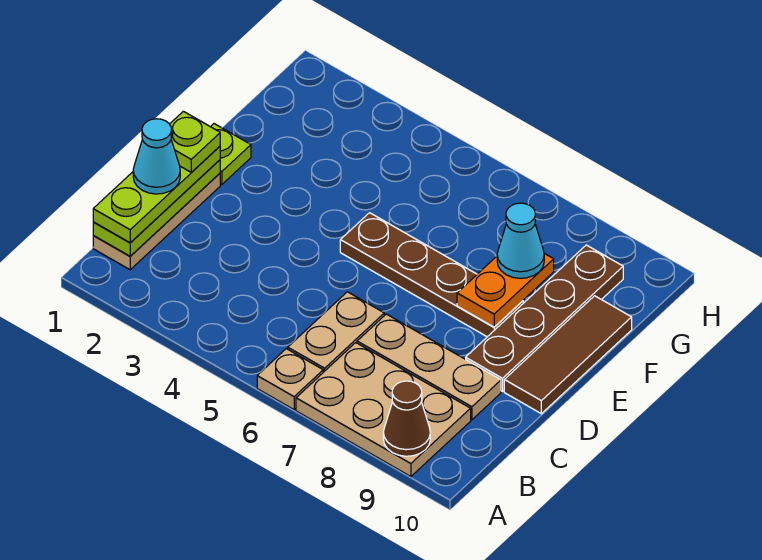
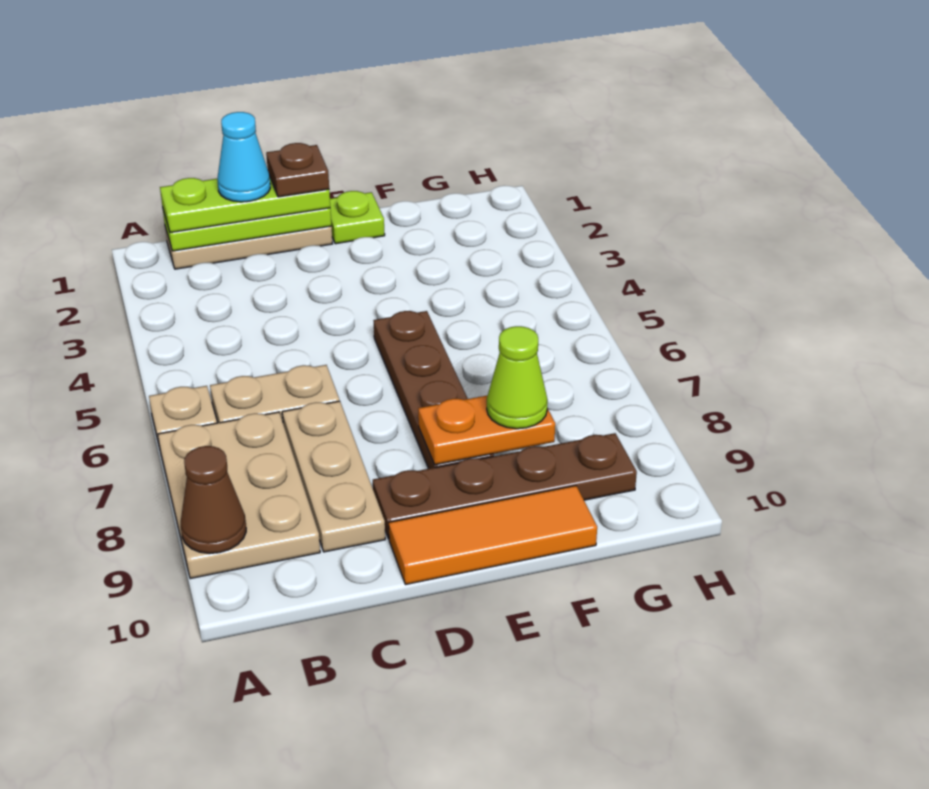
lime 1x1 plate [170,111,220,172] -> brown 1x1 plate [266,143,329,197]
brown 1x3 tile [504,296,632,414] -> orange 1x3 tile [389,486,597,585]
cyan 1x1 cone [497,203,544,278] -> lime 1x1 cone [487,326,548,429]

